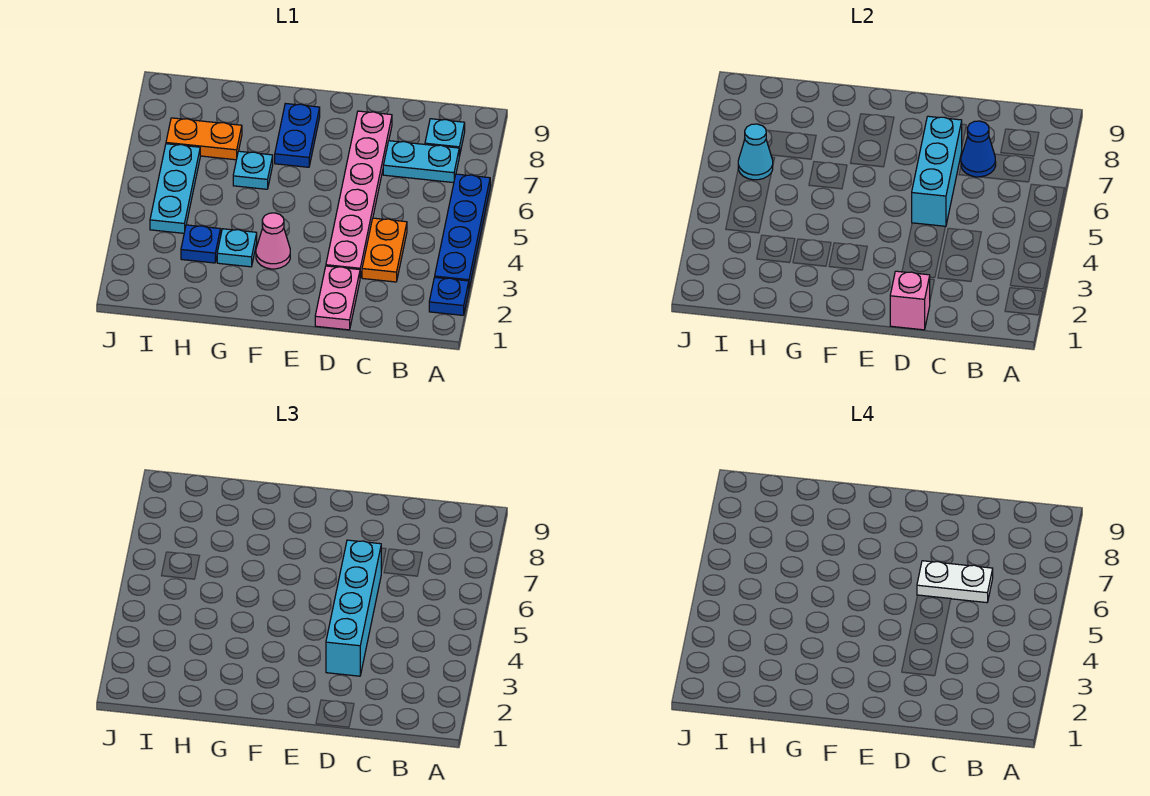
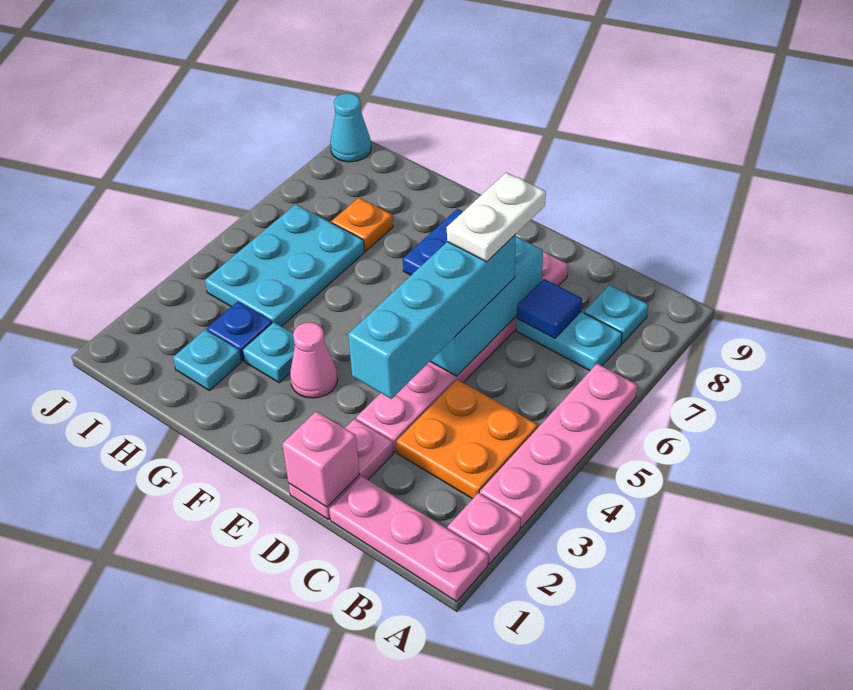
none -> pink 1x3 plate [329,476,488,602]
blue 1x1 plate [429,277,469,315] -> pink 1x1 plate [448,493,520,564]
blue 1x4 plate [435,174,490,288] -> pink 1x4 plate [480,364,637,528]
orange 1x2 plate [362,218,407,282] -> orange 2x2 plate [396,379,538,499]
white 1x2 plate [917,561,993,603] -> white 1x2 plate turned to [447,172,546,262]
blue 1x1 cone [961,121,996,177] -> blue 1x1 tile [517,279,582,338]
cyan 1x1 plate [233,151,273,189] -> cyan 1x1 plate moved to [173,330,241,391]
orange 1x2 plate [166,118,242,160] -> orange 1x1 plate [332,198,393,251]
cyan 1x3 plate [150,144,200,233] -> cyan 2x3 plate [205,204,365,327]
cyan 1x1 cone [738,124,773,180] -> cyan 1x1 cone moved to [330,93,371,162]

